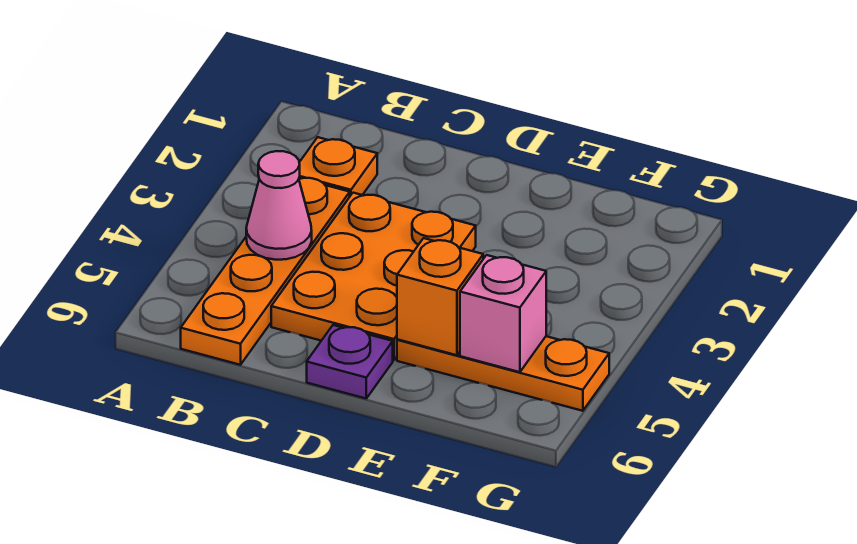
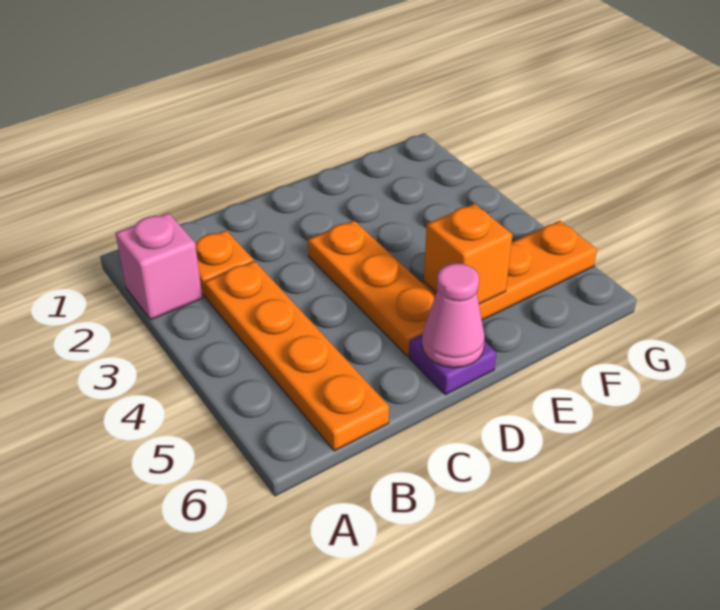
pink 1x1 cone [246,151,312,260] -> pink 1x1 cone moved to [422,263,485,368]
orange 2x3 plate [271,193,476,360] -> orange 1x3 plate [308,221,435,356]
pink 1x1 brick [460,255,546,372] -> pink 1x1 brick moved to [115,213,202,320]

